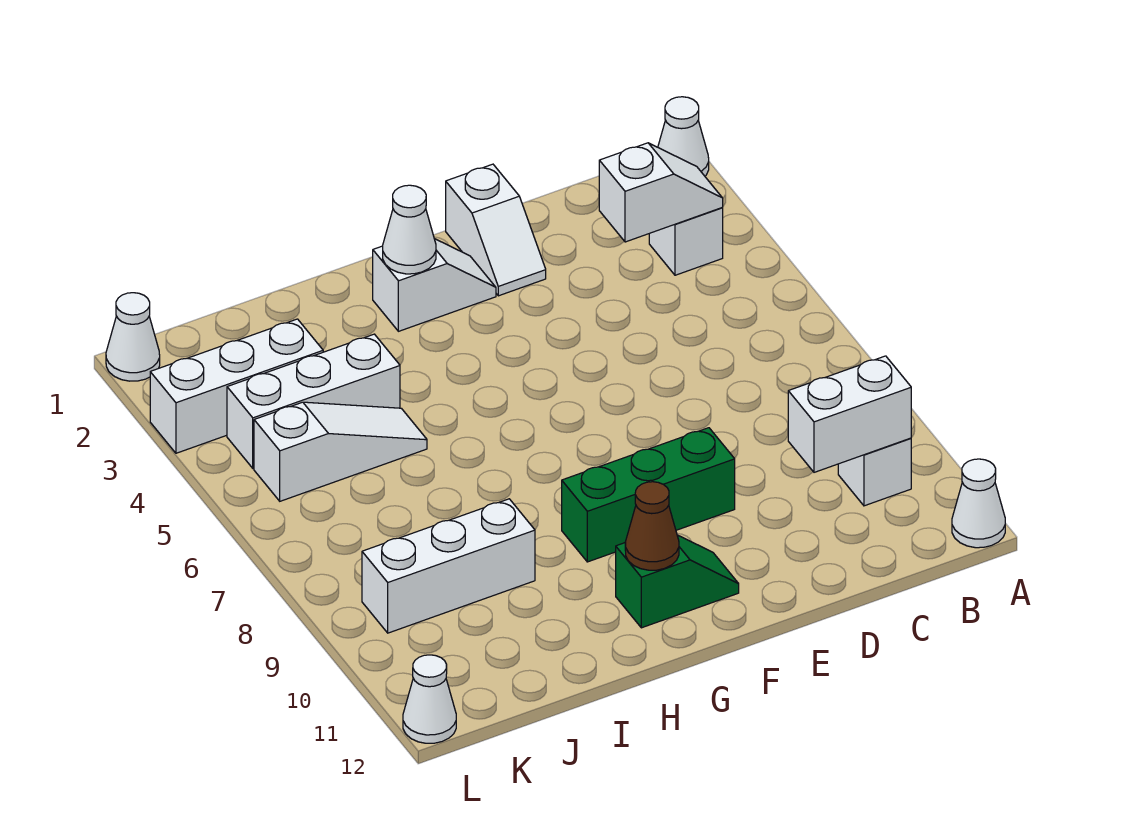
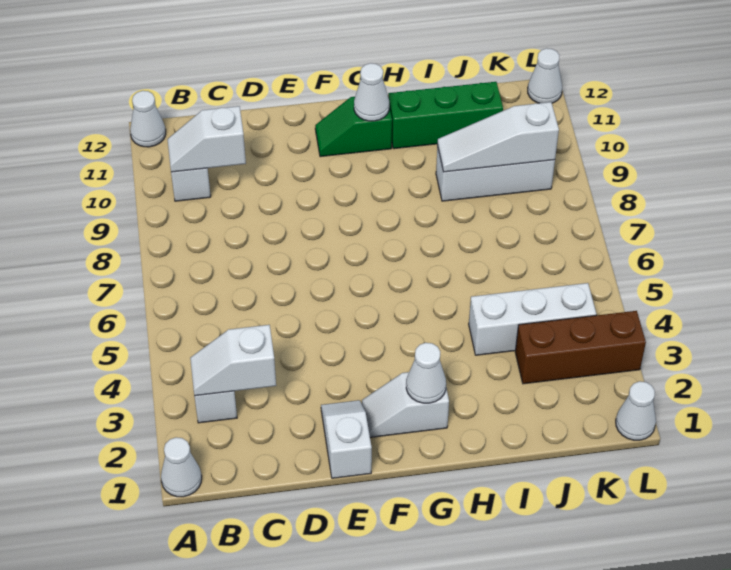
white 1x2 brick [788,356,911,472] -> white 1x2 slope [167,106,246,172]
green 1x3 brick [562,428,735,562] -> green 1x3 brick moved to [388,82,503,149]
brown 1x1 cone [625,482,679,570] -> white 1x1 cone [354,63,389,121]
white 1x3 slope [254,402,427,501] -> white 1x3 slope moved to [437,102,559,172]
white 1x3 brick [150,319,323,453] -> brown 1x3 brick [515,311,646,384]

